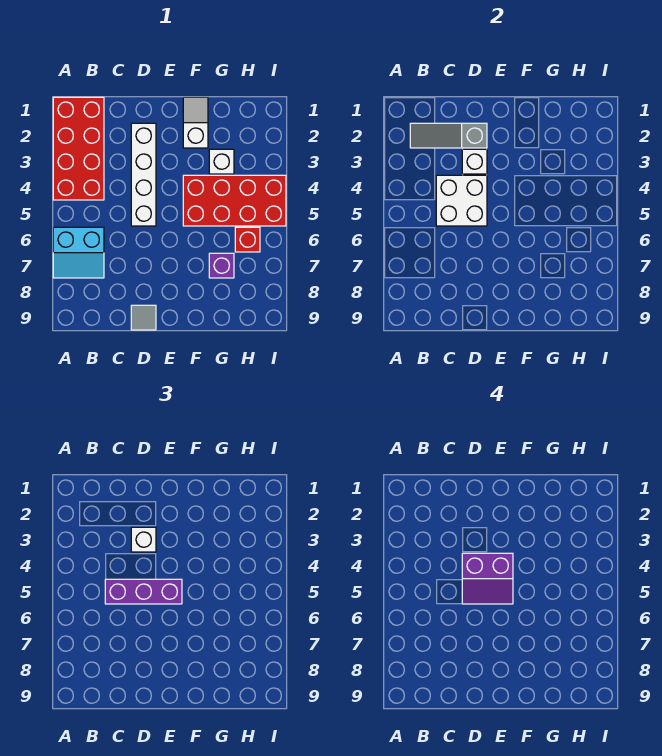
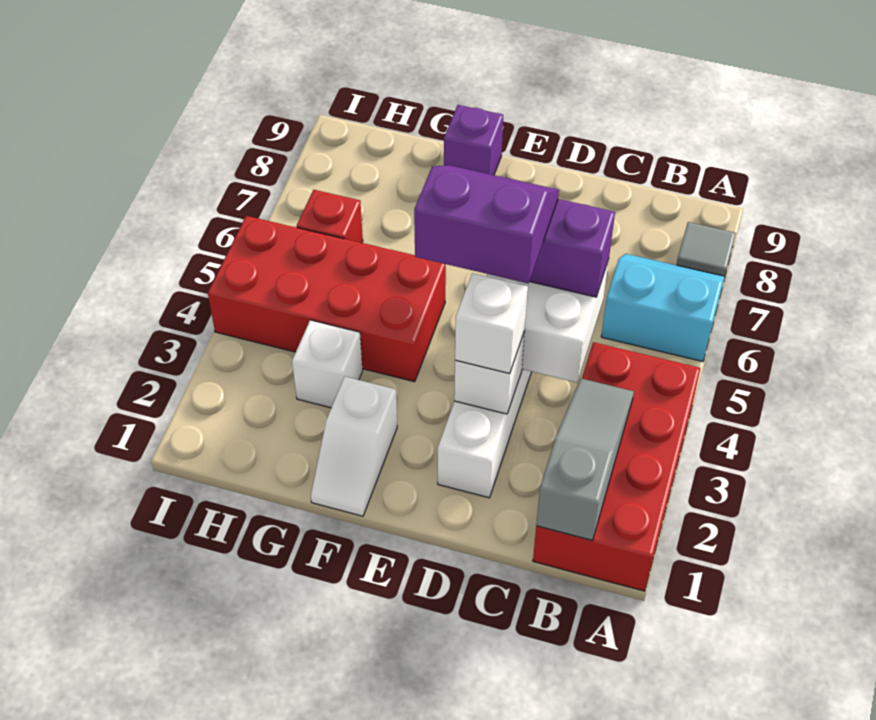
grey 1x3 slope [410,123,487,148] -> grey 1x3 slope turned to [536,378,634,540]
grey 1x1 tile [131,305,156,330] -> grey 1x1 tile moved to [677,222,736,276]
purple 1x1 brick [209,253,234,278] -> purple 1x1 brick moved to [444,105,503,175]

